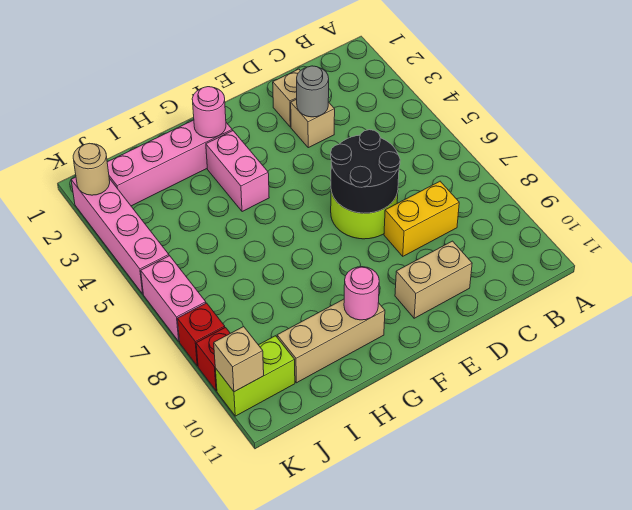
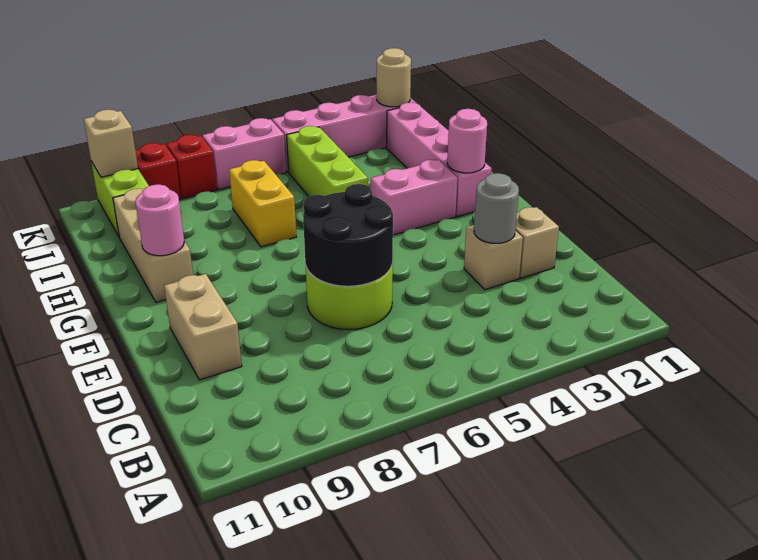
yellow 1x2 brick [384,181,459,256] -> yellow 1x2 brick moved to [229,160,296,247]
none -> lime 1x3 brick [287,126,368,196]

